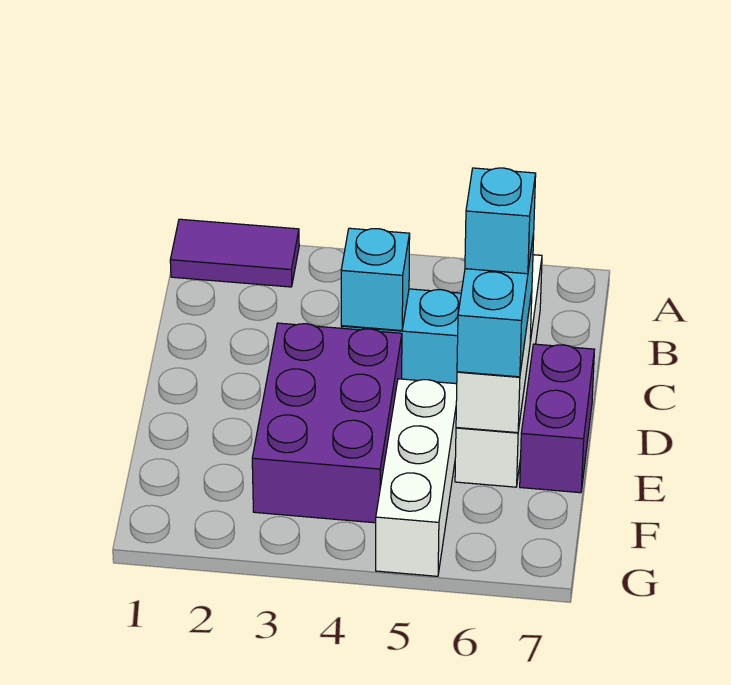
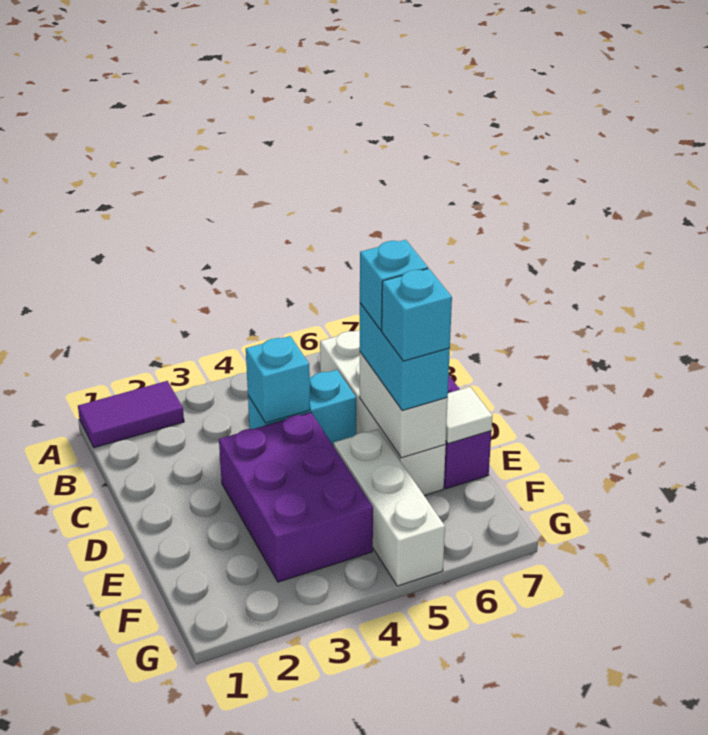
none -> cyan 1x1 brick [382,269,452,361]
none -> white 1x1 tile [446,387,492,444]

